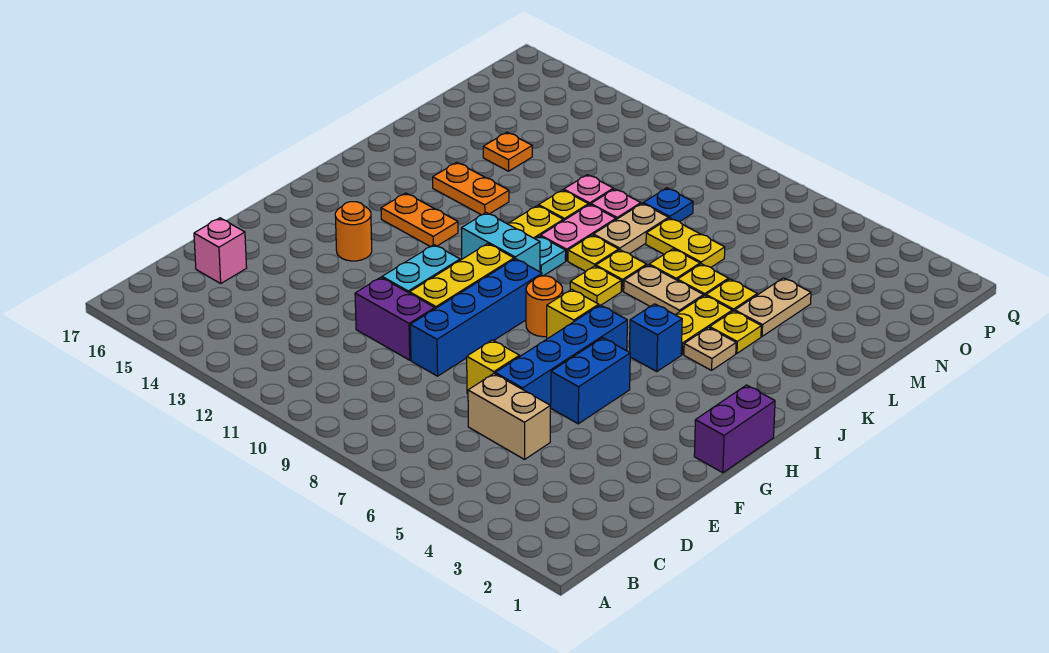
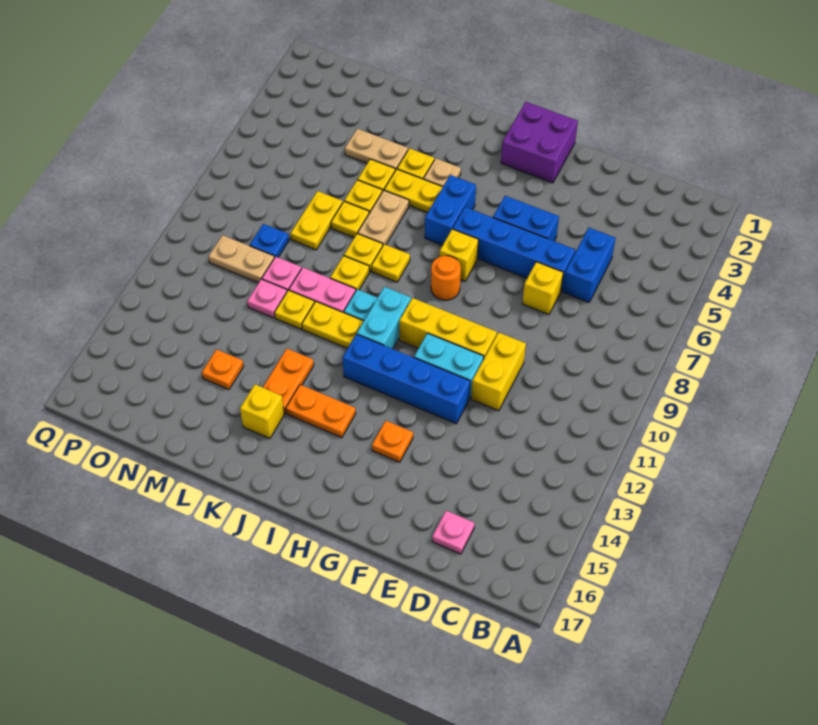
tan 1x2 brick [468,374,550,459] -> blue 1x2 brick [563,228,615,302]
pink 1x1 brick [194,218,247,283] -> pink 1x1 plate [432,511,475,554]
blue 1x4 brick [410,259,542,376] -> blue 1x4 brick moved to [342,334,470,424]
purple 1x2 brick [355,277,435,360] -> yellow 1x2 brick [471,332,526,411]
purple 1x2 brick [694,385,775,473] -> purple 2x2 brick [501,102,578,183]
orange 1x1 round brick [335,202,372,261] -> orange 1x1 plate [372,421,413,462]
blue 1x1 brick [630,304,682,372] -> blue 1x2 brick [425,175,476,245]
orange 1x2 plate [381,193,458,247] -> orange 1x2 plate turned to [286,385,356,438]
none -> yellow 1x1 brick [240,384,284,439]
tan 1x2 plate [593,203,669,254] -> tan 1x2 plate moved to [208,235,274,283]

